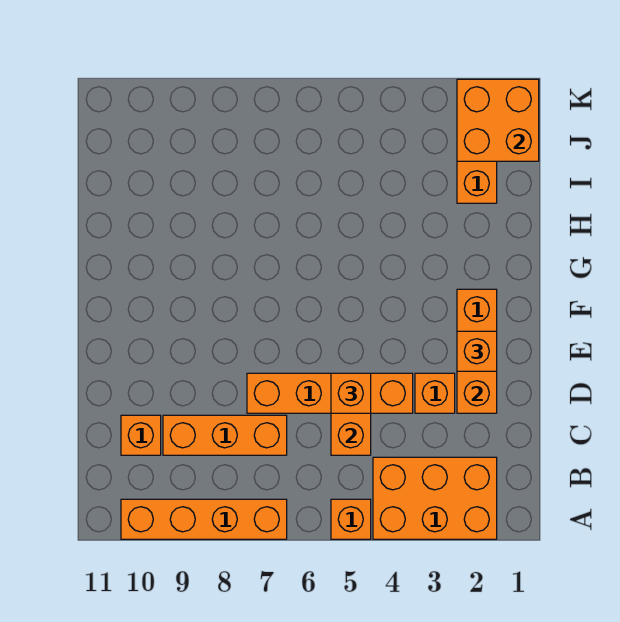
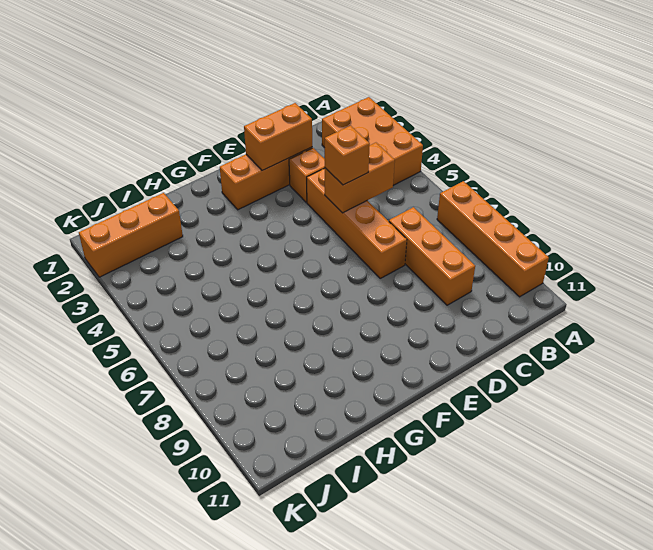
orange 1x1 brick [331,499,371,539] -> none
orange 1x1 brick [121,415,161,455] -> none
orange 1x1 brick [457,331,497,371] -> none
orange 2x2 brick [457,79,539,161] -> none

